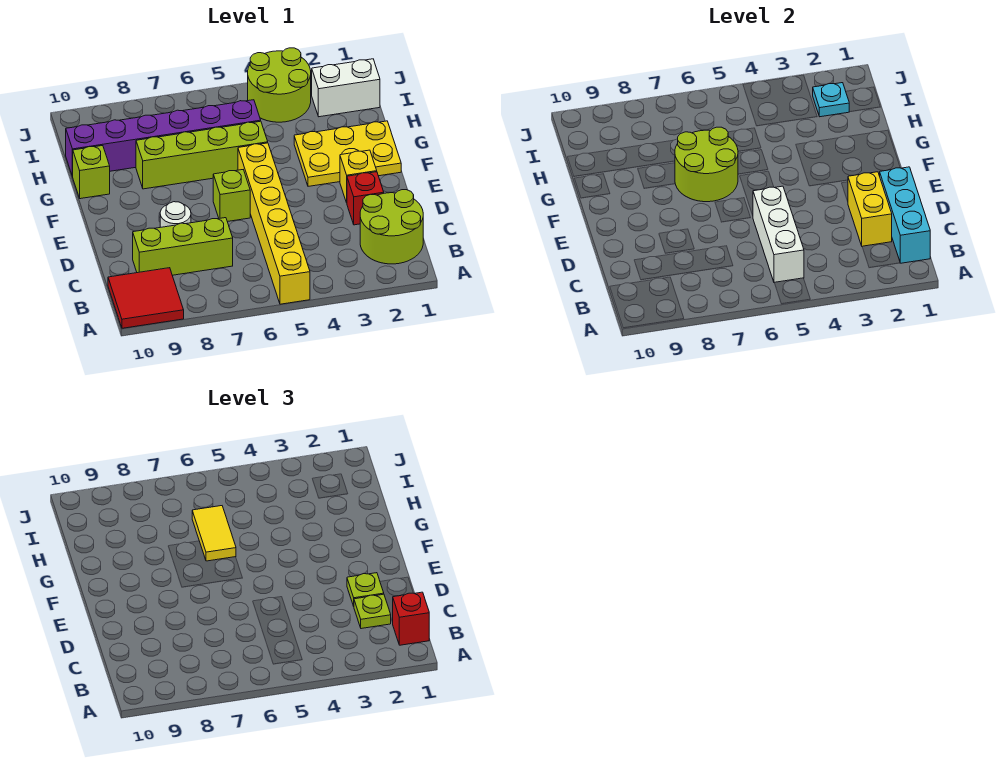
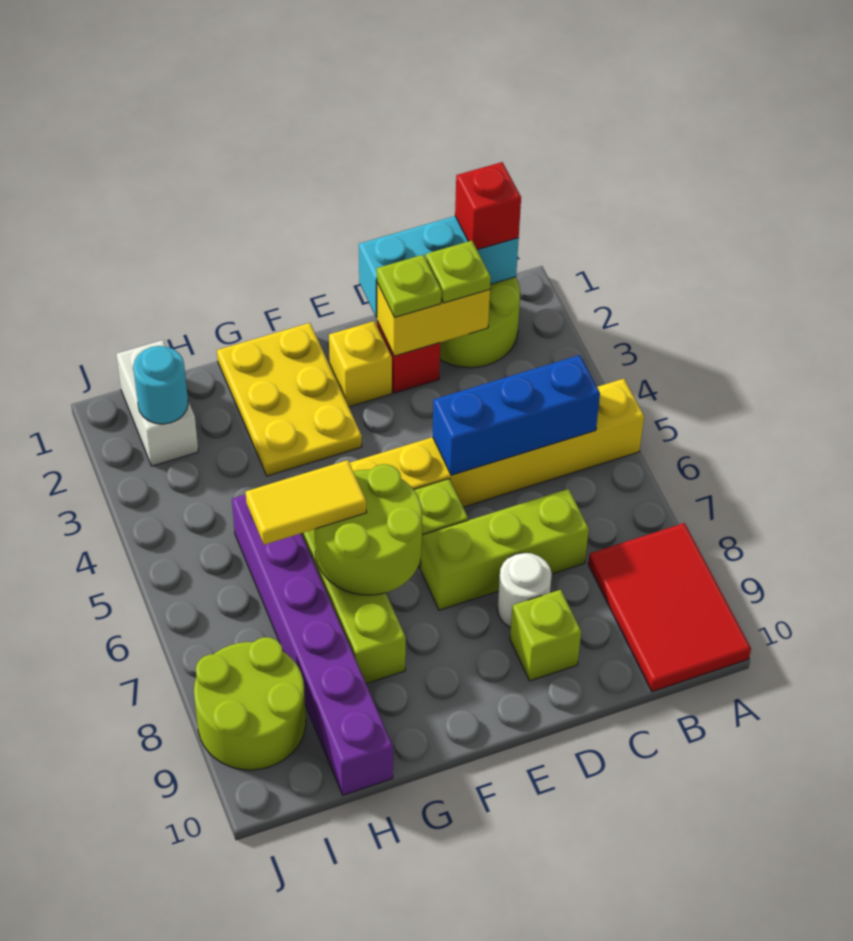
red 2x2 tile [108,268,184,328] -> red 2x3 tile [588,523,751,692]
white 1x3 brick [753,186,804,283] -> blue 1x3 brick [433,355,600,475]
lime 1x3 brick [133,218,233,275] -> lime 1x3 brick turned to [421,489,589,610]
lime 1x1 brick [73,146,110,199] -> lime 1x1 brick moved to [510,590,581,681]
cyan 1x1 plate [813,83,849,117] -> cyan 1x1 round brick [133,346,188,424]
lime 2x2 round brick [248,48,311,122] -> lime 2x2 round brick moved to [194,637,306,770]

